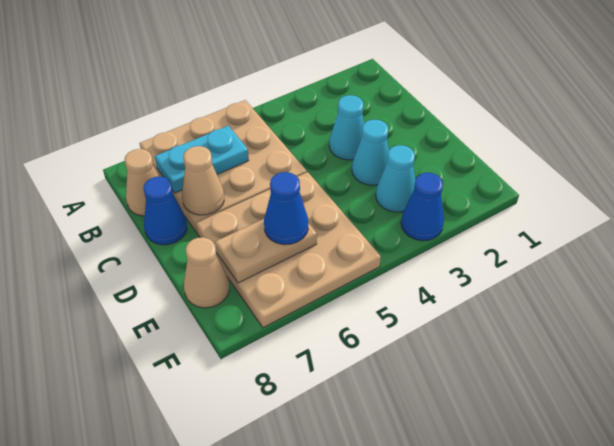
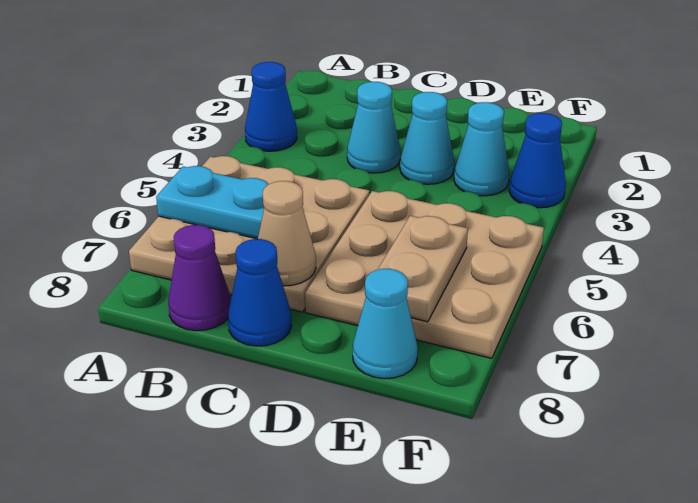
cyan 1x2 plate [155,126,249,193] -> cyan 1x2 plate turned to [156,166,268,239]
tan 1x1 cone [125,149,159,216] -> purple 1x1 cone [168,225,231,331]
blue 1x1 cone [264,172,308,245] -> blue 1x1 cone moved to [245,62,297,151]
tan 1x1 cone [184,237,229,308] -> cyan 1x1 cone [353,269,418,379]

